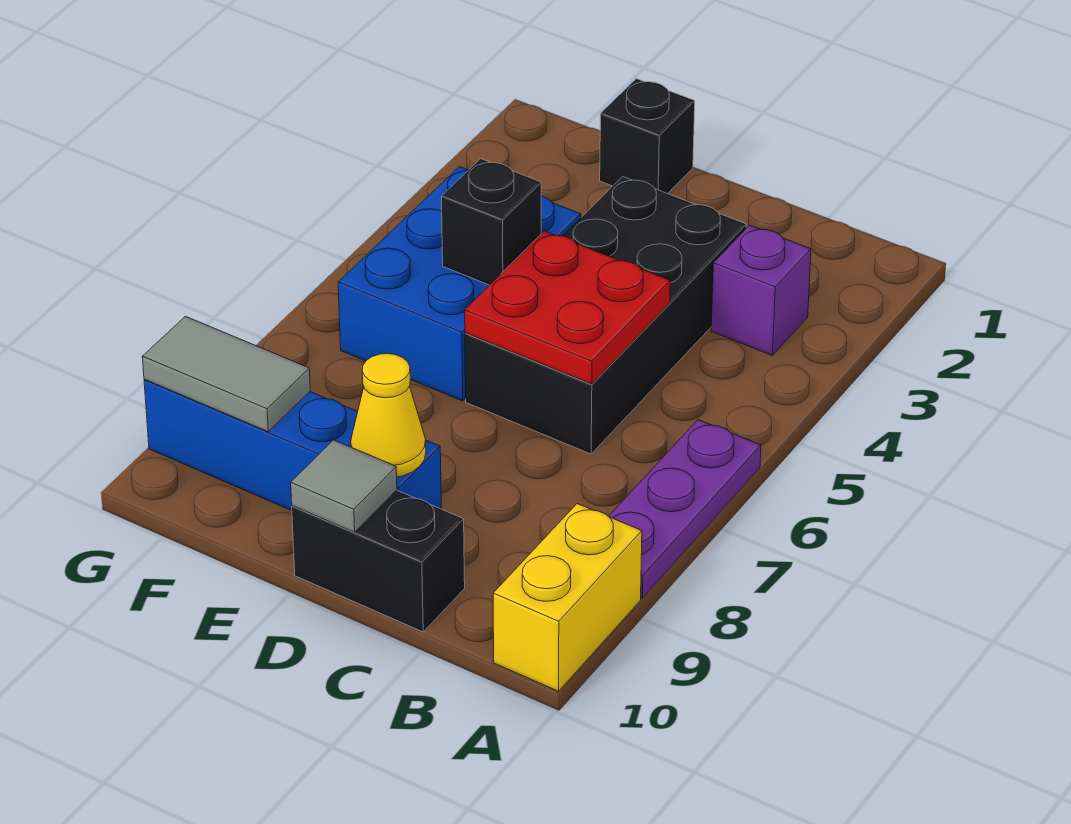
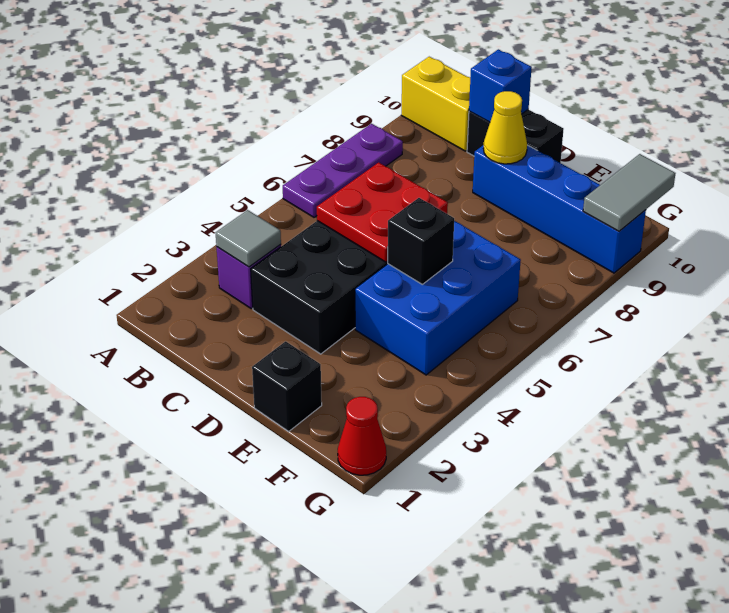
yellow 1x2 brick [493,504,642,691] -> yellow 1x2 brick turned to [401,57,470,151]
none -> blue 1x1 brick [469,49,532,122]
grey 1x1 tile [291,440,397,532] -> grey 1x1 tile moved to [216,210,281,267]
grey 1x2 tile [142,316,310,432] -> grey 1x2 tile turned to [583,154,676,231]
none -> red 1x1 cone [338,397,386,475]

